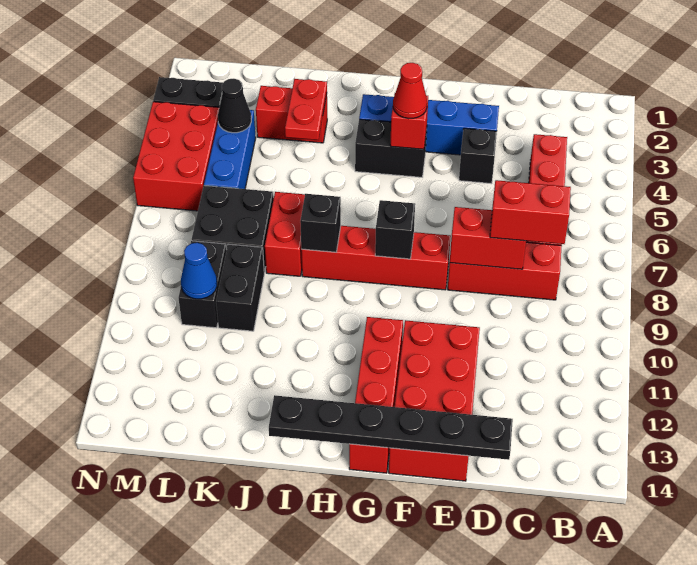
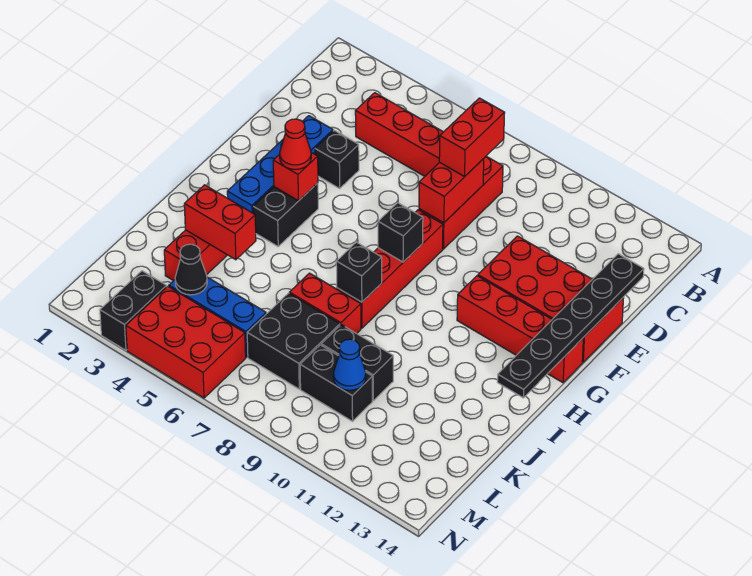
red 1x2 plate [285,79,327,140] -> red 1x2 brick [184,185,256,260]

